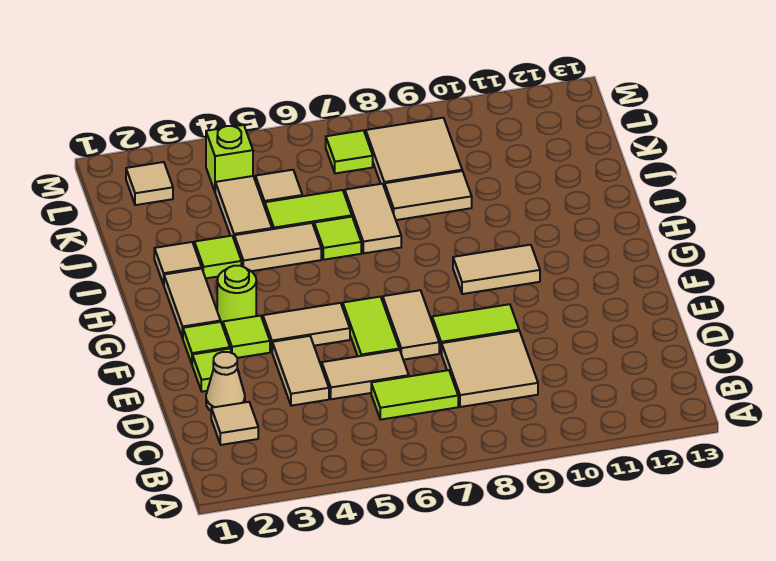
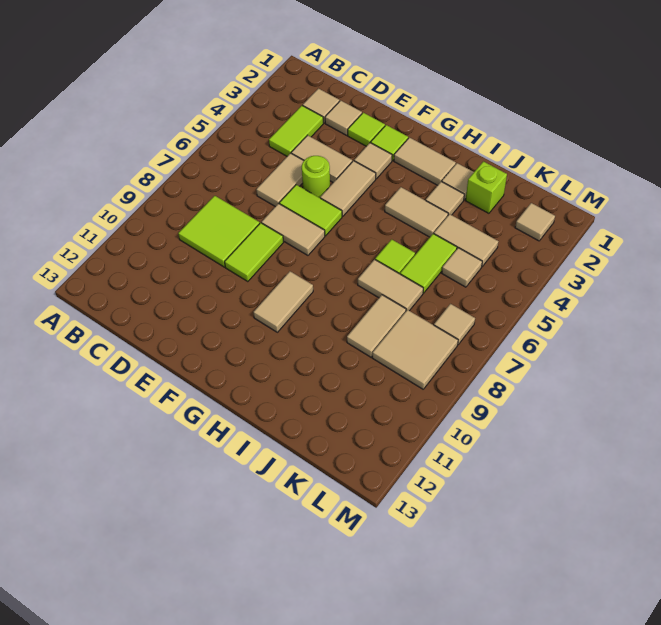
lime 1x2 tile [371,370,458,420] -> lime 1x2 tile moved to [269,106,323,156]
tan 2x2 tile [442,331,538,407] -> lime 2x2 tile [178,196,260,267]
tan 1x1 cone [206,352,245,411] -> tan 1x1 tile [325,100,362,135]
lime 1x1 tile [223,316,270,358] -> tan 1x1 tile [354,143,392,179]
lime 1x1 round brick [217,266,256,325] -> lime 1x1 round brick moved to [302,156,330,198]
lime 1x1 tile [194,236,241,278] -> tan 1x1 tile [426,181,464,215]
tan 1x2 tile [234,223,321,271] -> tan 1x2 tile turned to [385,187,448,237]
lime 1x1 brick [206,125,253,191] -> lime 1x1 brick moved to [466,161,507,213]
lime 1x1 tile [326,130,373,173] -> tan 1x1 tile [434,304,475,345]

